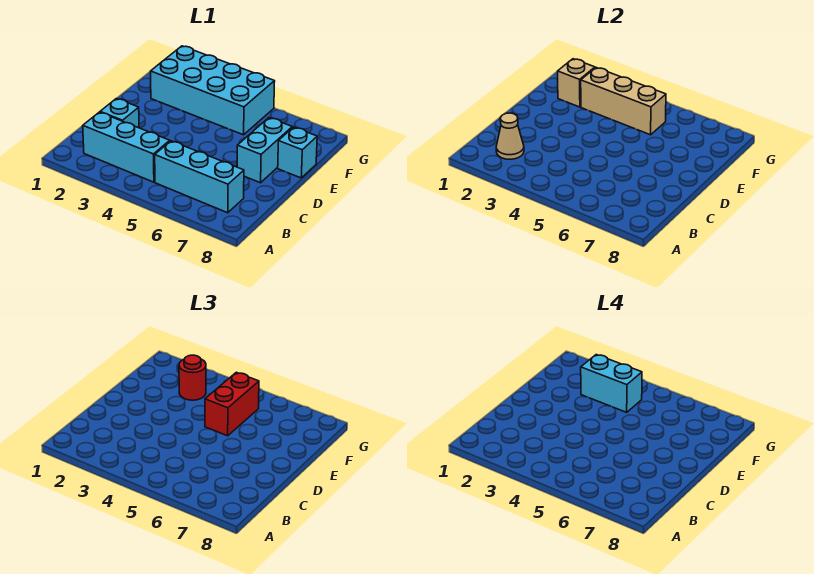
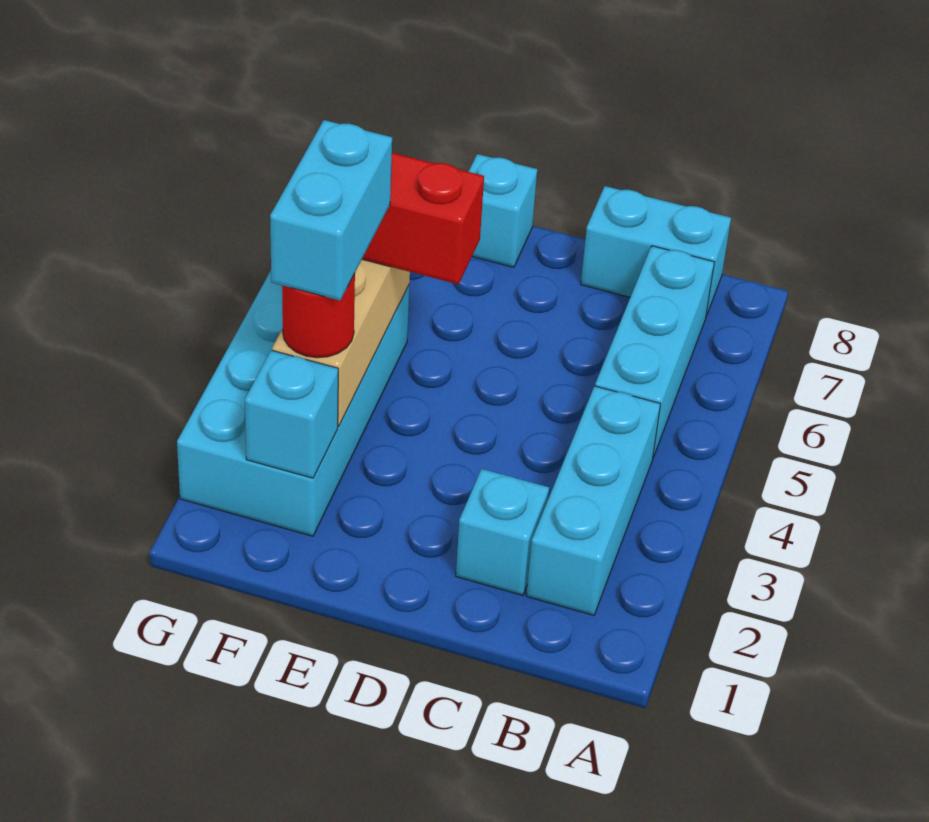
tan 1x1 cone [496,113,524,159] -> none
cyan 1x2 brick [237,118,292,183] -> cyan 1x2 brick moved to [581,186,731,316]
tan 1x1 brick [558,59,595,107] -> cyan 1x1 brick [245,350,338,478]

